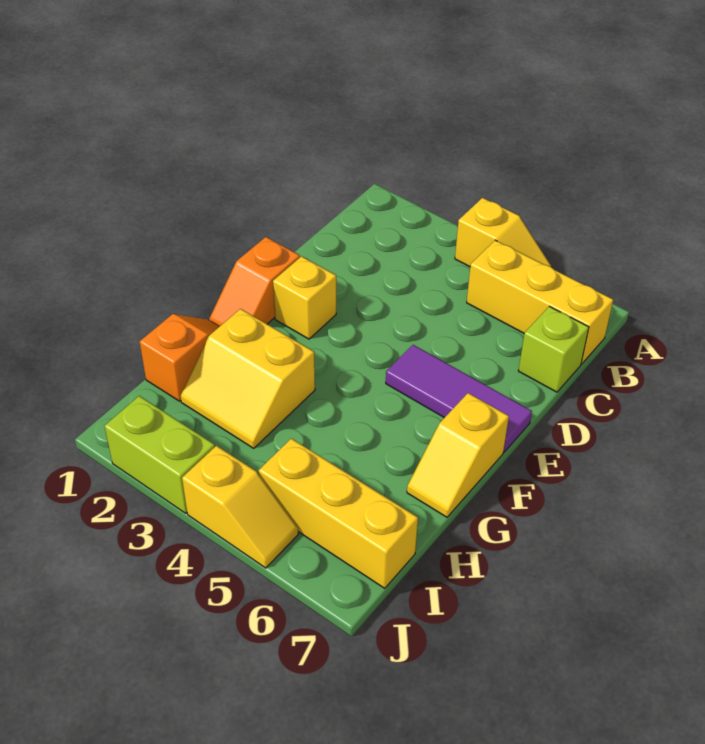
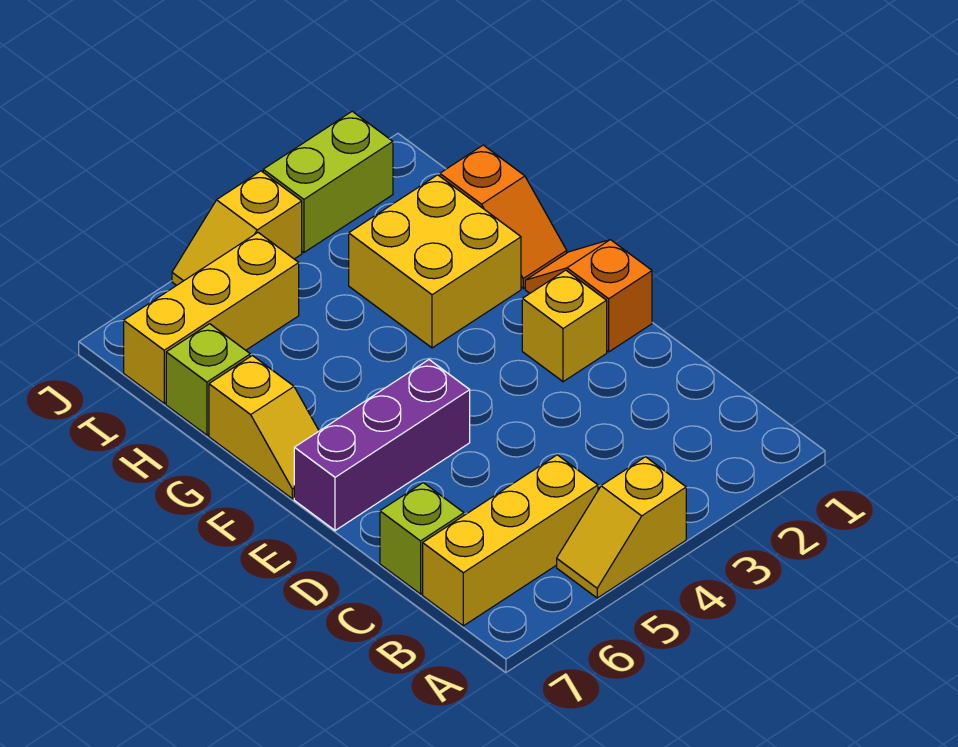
purple 1x3 tile [386,345,532,452] -> purple 1x3 brick [294,360,470,531]
yellow 1x2 slope [407,393,509,517] -> yellow 1x2 slope turned to [209,356,319,499]
yellow 2x2 slope [181,309,315,448] -> yellow 2x2 brick [349,175,521,348]
none -> lime 1x1 brick [166,324,250,435]

